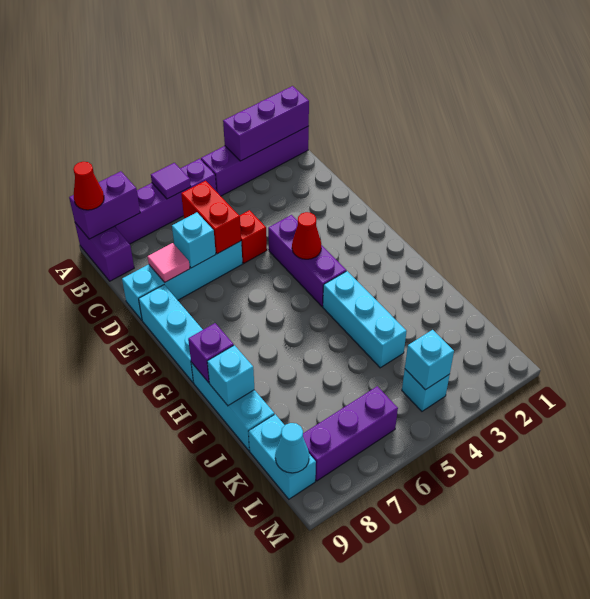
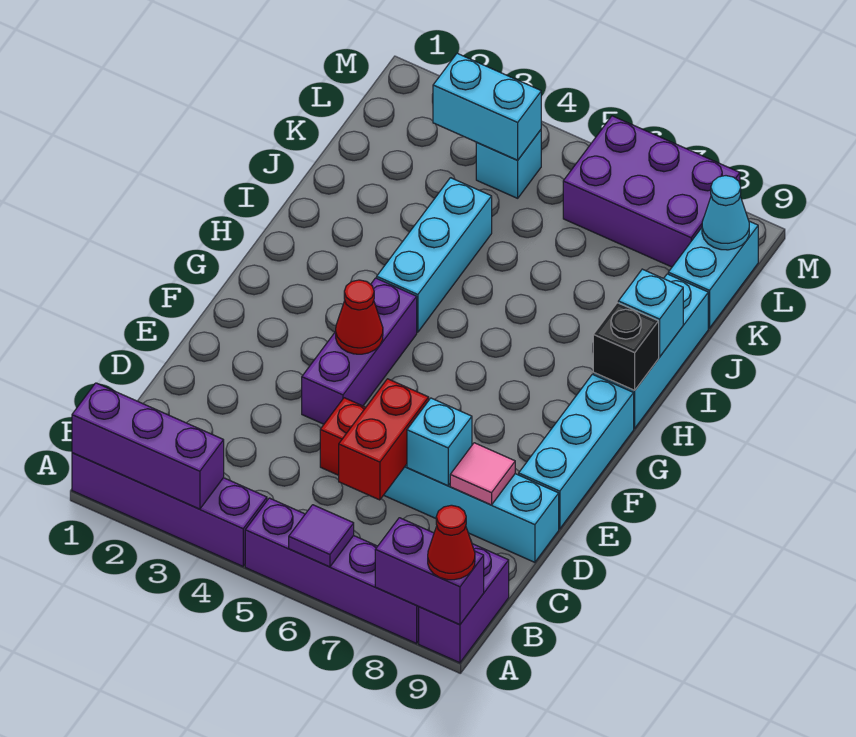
purple 1x1 brick [188,323,234,383] -> black 1x1 brick [593,303,659,390]
cyan 1x1 brick [405,330,454,390] -> cyan 1x2 brick [433,53,541,160]
purple 1x3 brick [303,386,398,481] -> purple 2x3 brick [563,116,740,267]

